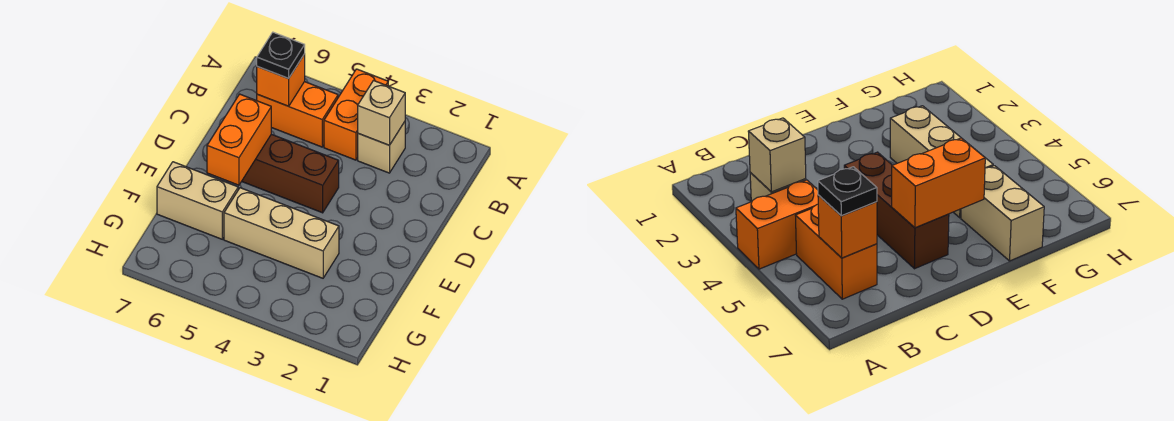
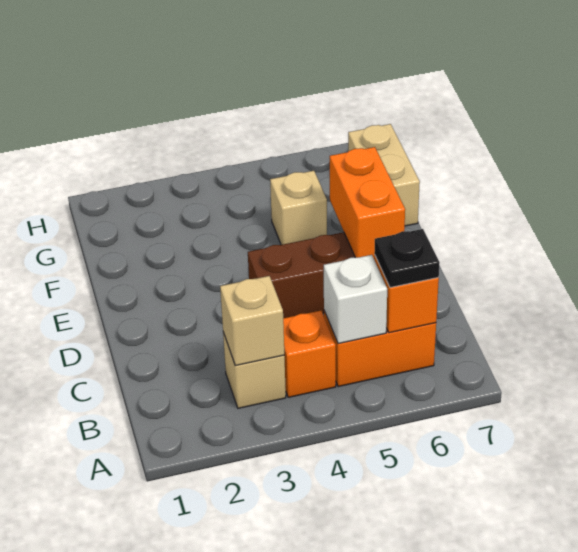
orange 1x2 brick [324,69,388,160] -> orange 1x1 brick [283,311,336,397]
none -> white 1x1 brick [324,255,387,344]
tan 1x3 brick [224,188,339,278] -> tan 1x1 brick [270,171,327,245]
tan 1x2 brick [157,162,238,239] -> tan 1x2 brick turned to [348,124,420,226]

